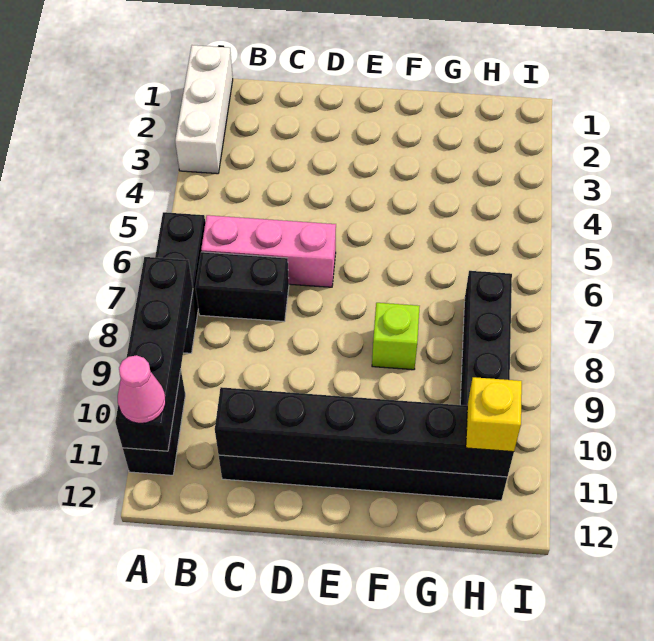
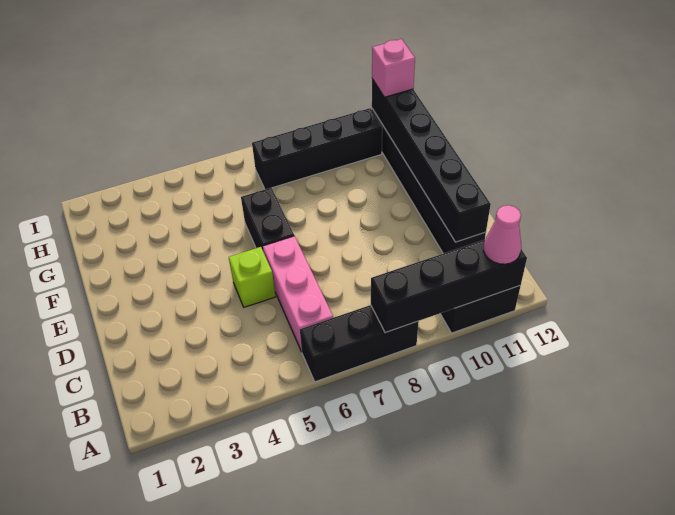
white 1x3 brick [175,45,233,174] -> none
black 1x2 brick [195,252,289,322] -> black 1x2 brick moved to [241,188,294,250]
lime 1x1 brick [372,303,420,370] -> lime 1x1 brick moved to [229,247,276,307]
yellow 1x1 brick [466,377,522,452] -> pink 1x1 brick [372,39,415,97]

